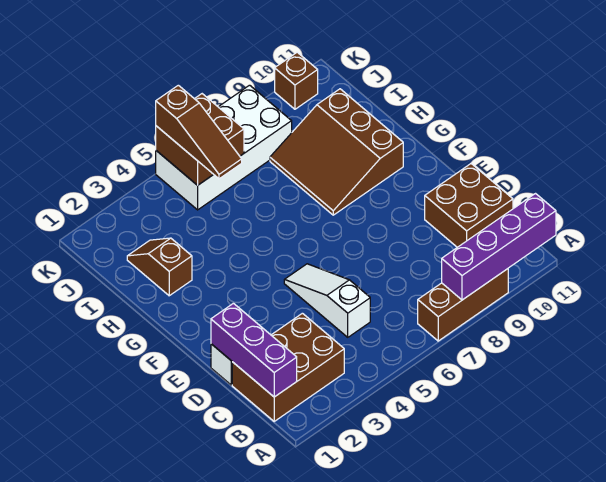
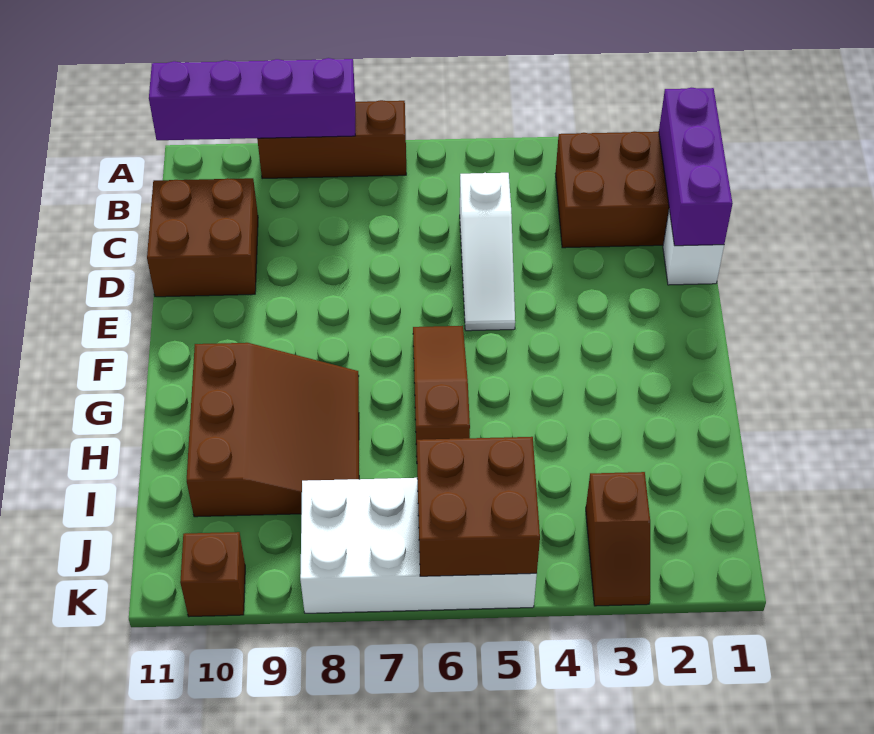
brown 1x2 slope [127,238,192,296] -> brown 1x2 slope moved to [586,472,650,606]
brown 1x3 slope [156,85,242,179] -> brown 1x3 slope moved to [413,326,470,457]

